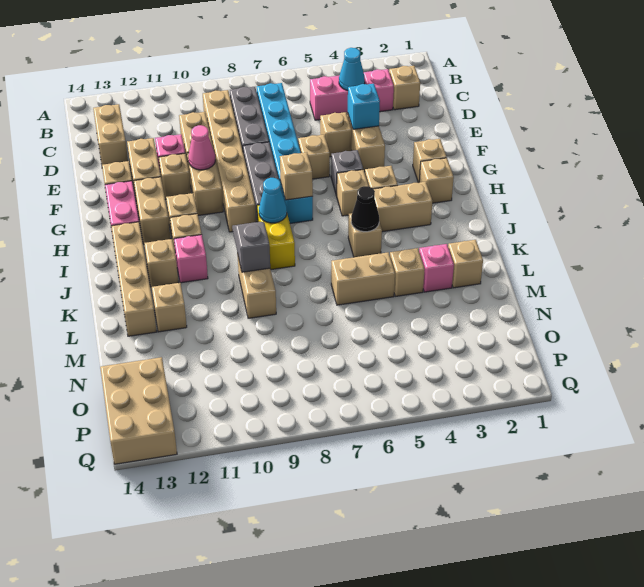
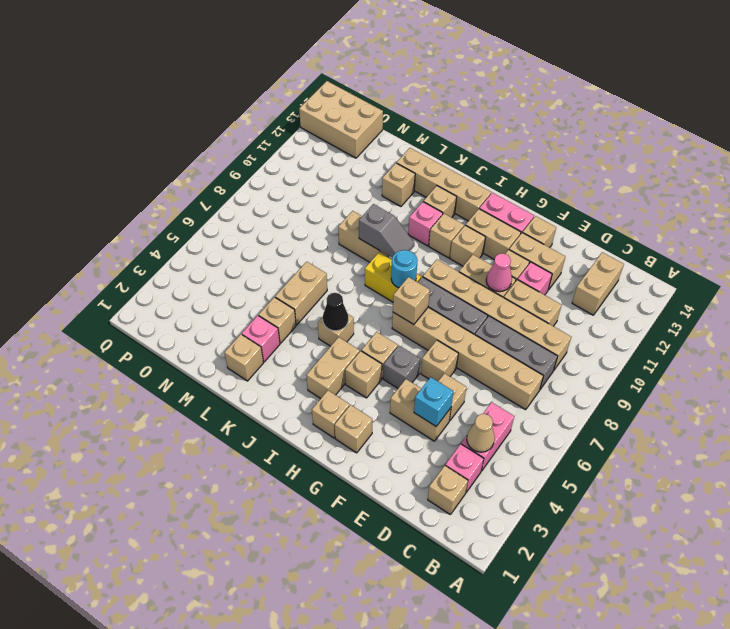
cyan 1x1 cone [339,48,365,90] -> tan 1x1 cone [467,414,495,452]
cyan 1x6 brick [257,83,313,223] -> tan 1x6 brick [392,307,543,410]
tan 1x2 brick [93,104,128,165] -> tan 1x2 brick turned to [572,252,624,315]
cyan 1x1 cone [259,178,287,223] -> cyan 1x1 round brick [391,250,418,288]

